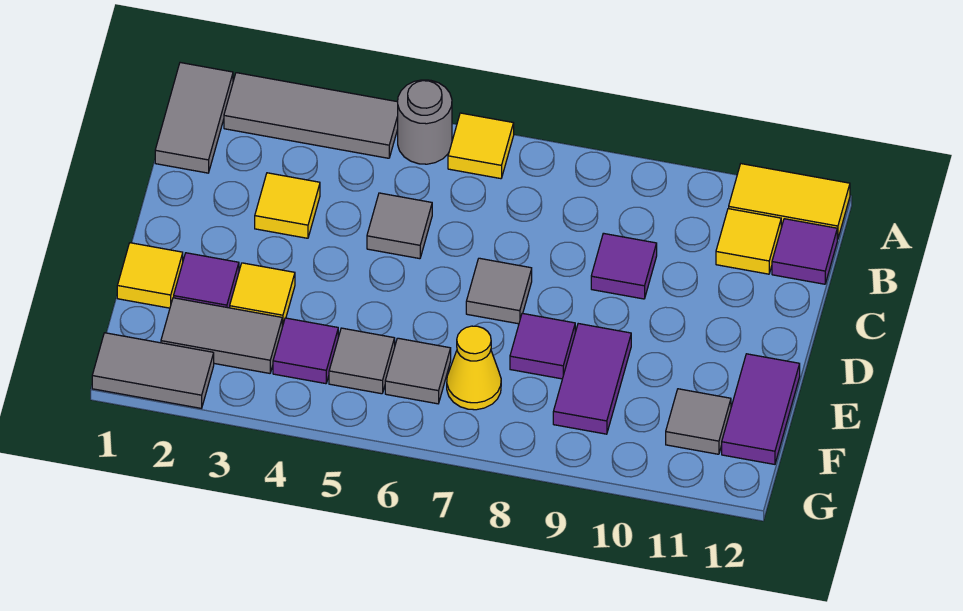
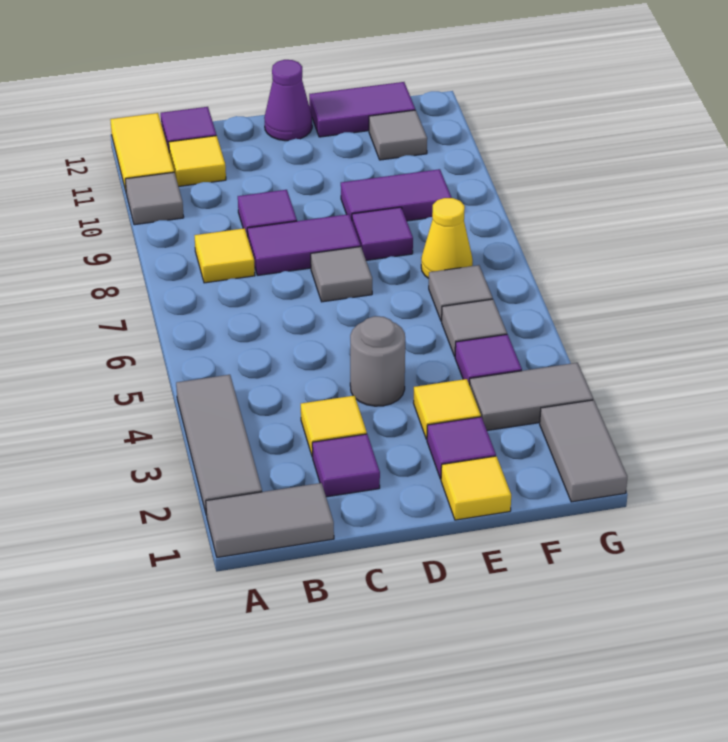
grey 1x1 round brick [398,80,452,164] -> grey 1x1 round brick moved to [350,316,405,406]
yellow 1x1 tile [448,113,514,179] -> yellow 1x1 tile moved to [194,228,255,283]
none -> purple 1x1 tile [312,434,380,497]
grey 1x1 tile [367,193,432,259] -> grey 1x1 tile moved to [125,172,184,225]
none -> purple 1x2 tile [247,214,361,275]
none -> purple 1x1 cone [264,60,312,141]
grey 1x2 tile [161,298,282,373] -> grey 1x2 tile turned to [470,363,593,431]

